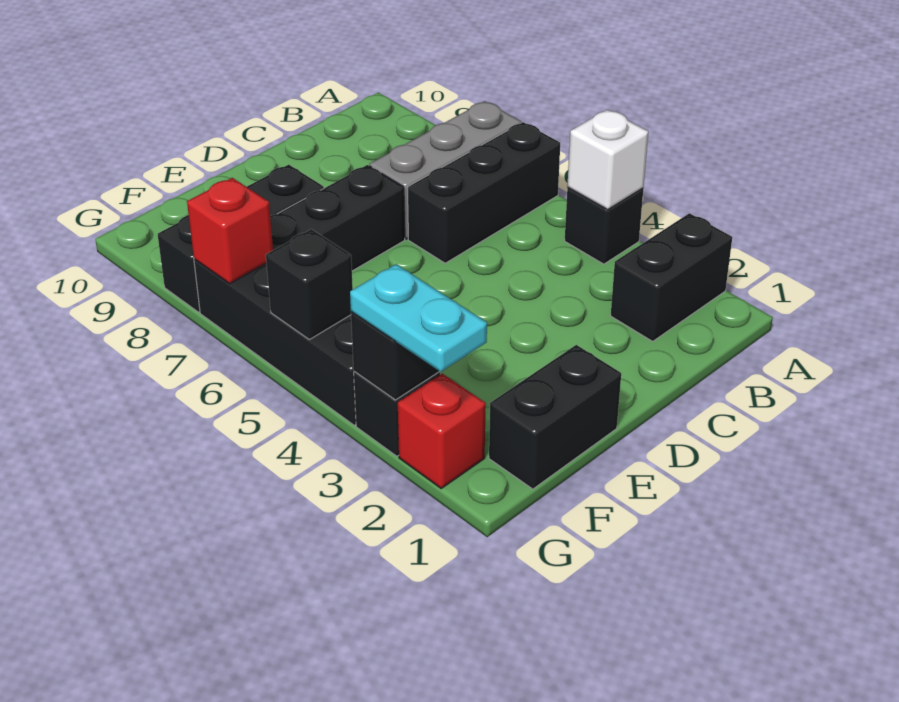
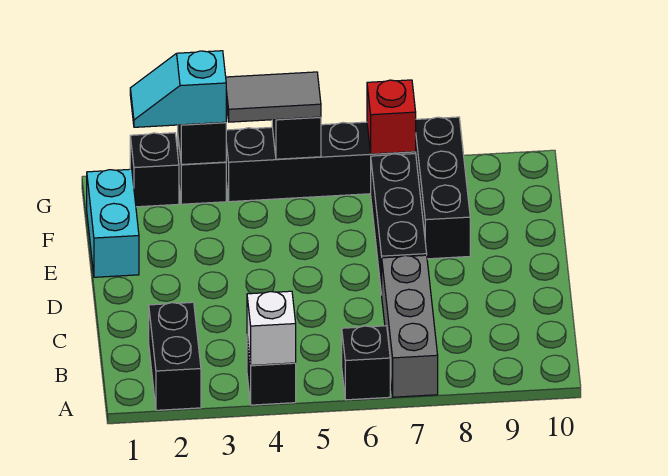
black 1x3 brick [407,122,560,263] -> black 1x1 brick [342,326,390,400]
black 1x2 brick [489,345,621,489] -> cyan 1x2 brick [87,169,139,277]
red 1x1 brick [398,374,486,488] -> black 1x1 brick [130,133,179,207]
cyan 1x2 plate [350,264,487,372] -> cyan 1x2 slope [130,51,226,127]
none -> grey 1x2 tile [226,72,321,122]

